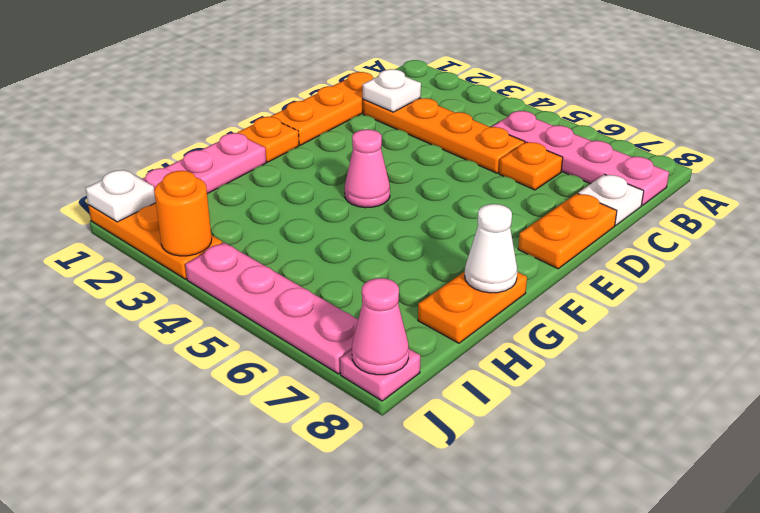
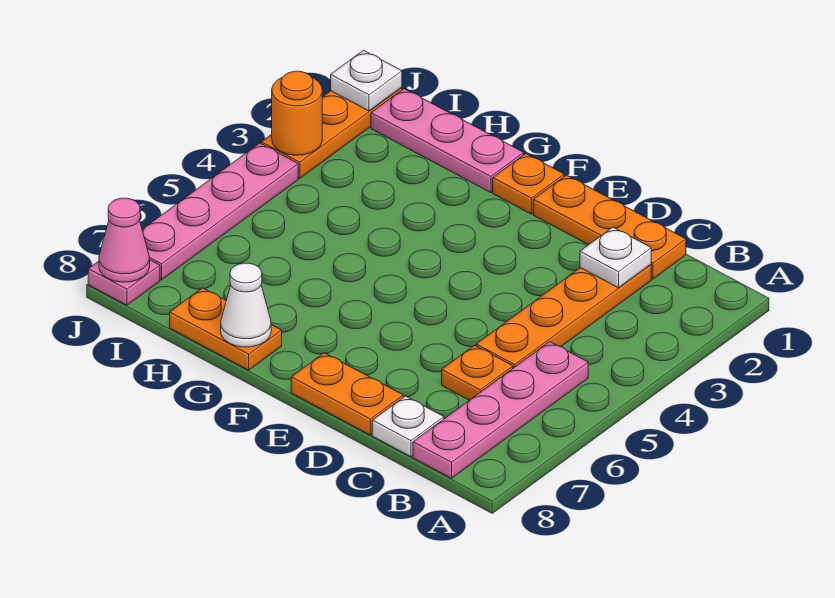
pink 1x1 cone [345,129,390,208] -> none

